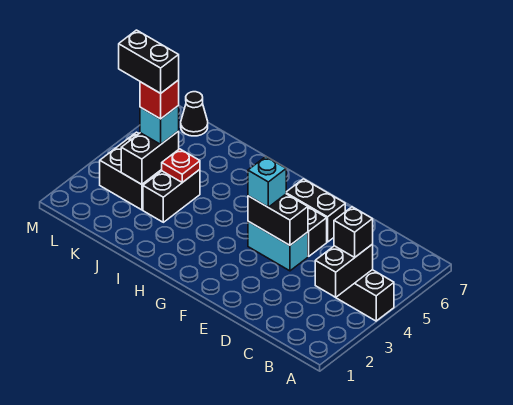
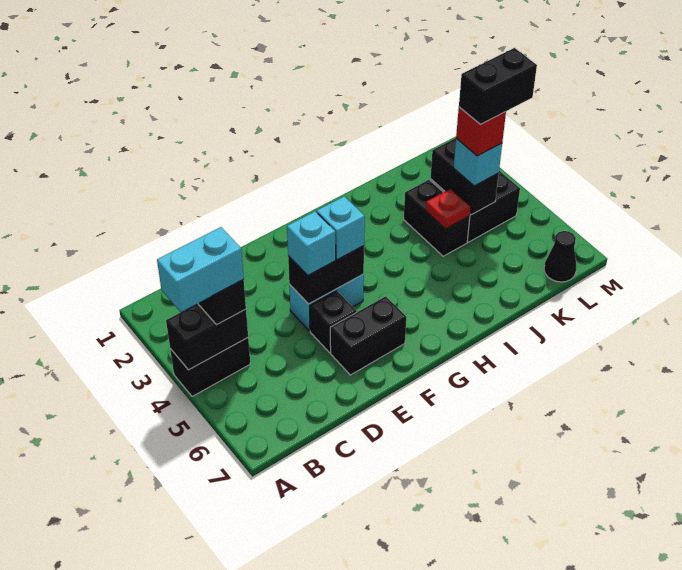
none -> cyan 1x2 brick [157,227,244,312]
black 1x2 brick [315,244,373,297] -> black 1x2 brick turned to [166,304,248,370]
none -> cyan 1x1 brick [287,211,336,275]

